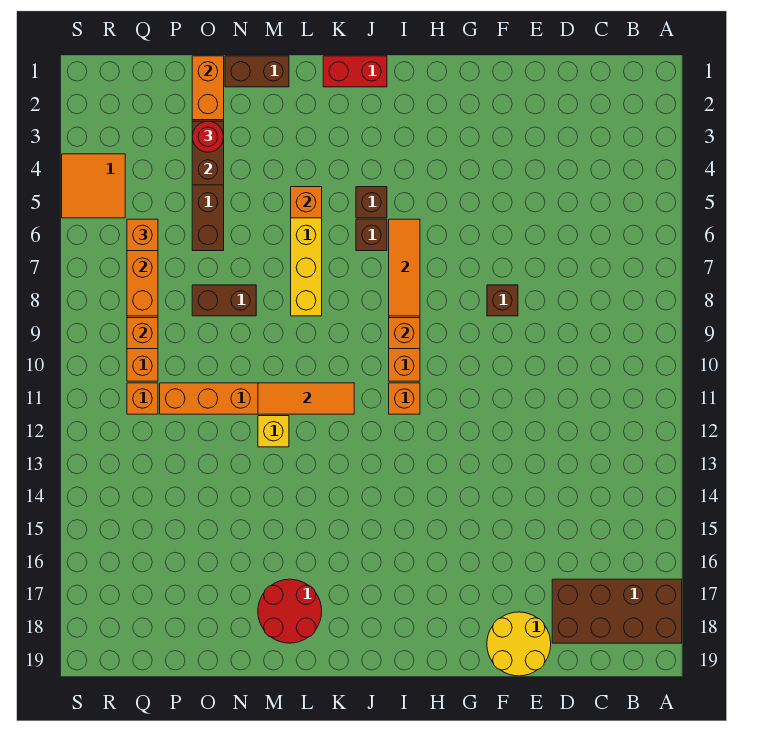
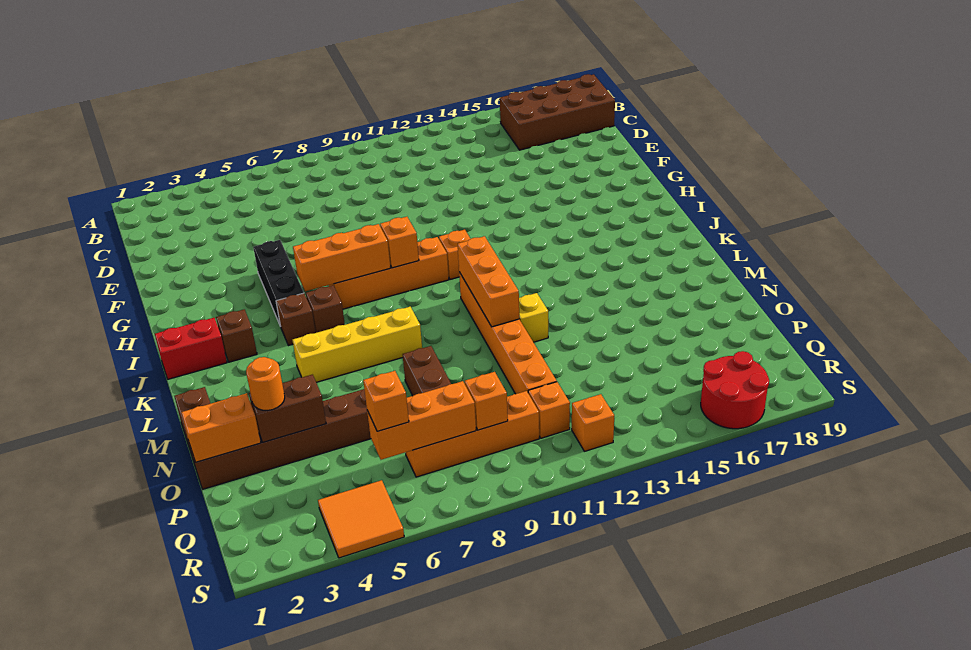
brown 2x4 brick [552,579,682,643] -> brown 2x4 brick turned to [500,74,615,150]
yellow 2x2 round brick [487,612,551,676] -> none
brown 1x1 brick [487,285,518,316] -> brown 1x1 brick moved to [216,309,257,362]
none -> black 1x3 brick [253,240,304,324]
orange 1x3 tile [389,219,420,316] -> orange 1x3 brick [293,224,390,291]
red 1x2 brick [323,56,387,87] -> red 1x2 brick turned to [155,318,227,379]
orange 1x3 tile [258,383,354,414] -> orange 1x3 brick [458,236,519,327]
orange 1x1 brick [291,187,322,218] -> orange 1x1 brick moved to [572,394,614,451]
red 2x2 round brick [258,579,322,643] -> red 2x2 round brick moved to [701,351,769,429]
red 1x1 round brick [192,121,224,152] -> orange 1x1 round brick [246,357,285,410]

